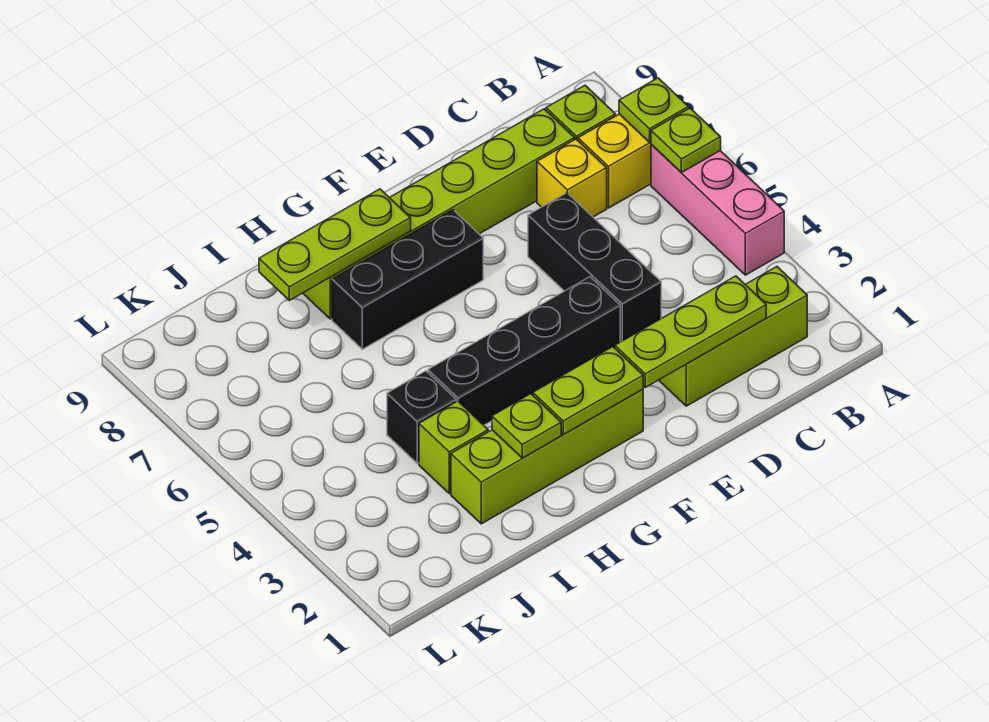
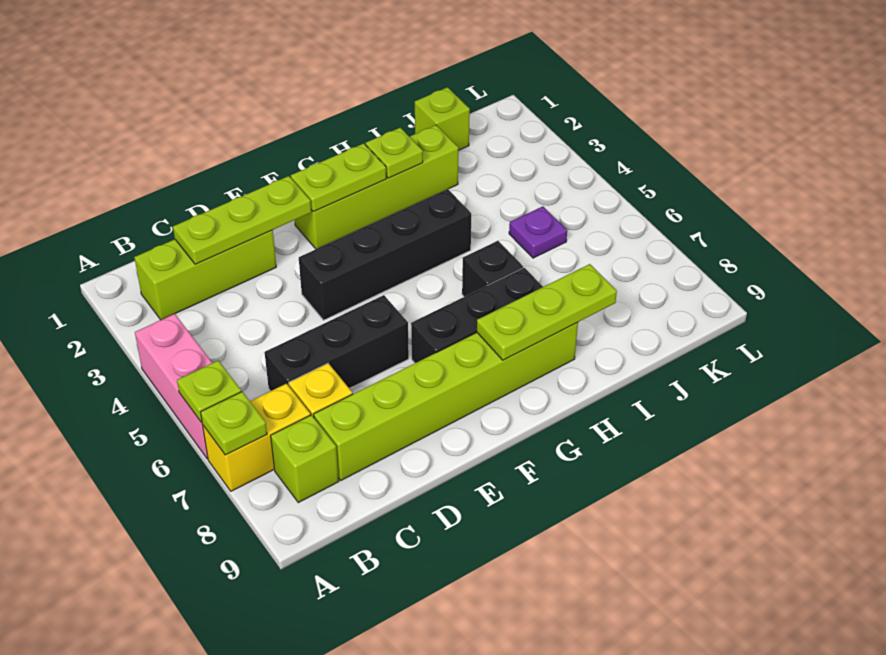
black 1x3 brick [528,193,661,342] -> black 1x3 brick turned to [264,295,409,391]
lime 1x1 brick [419,401,488,494] -> lime 1x1 brick moved to [415,87,470,151]
black 1x1 brick [387,371,456,463] -> black 1x1 brick moved to [462,241,523,297]
none -> purple 1x1 plate [509,206,567,258]

